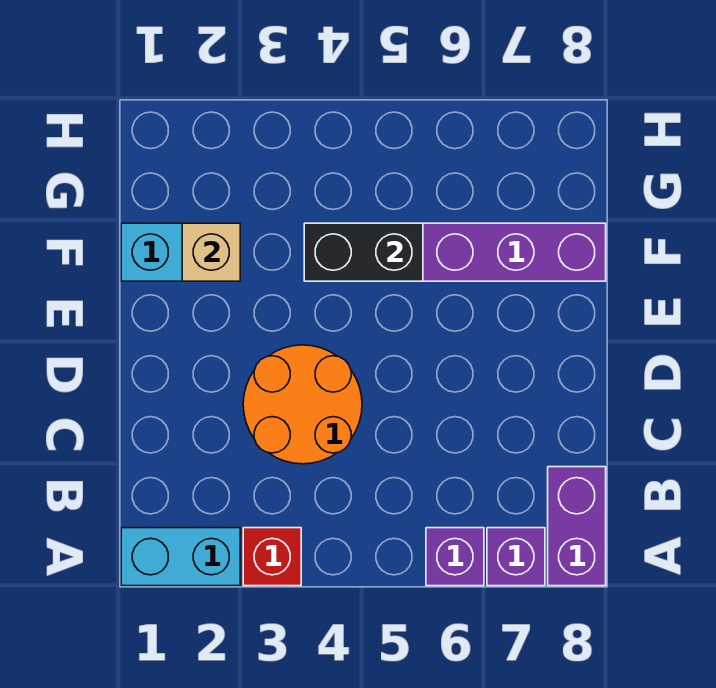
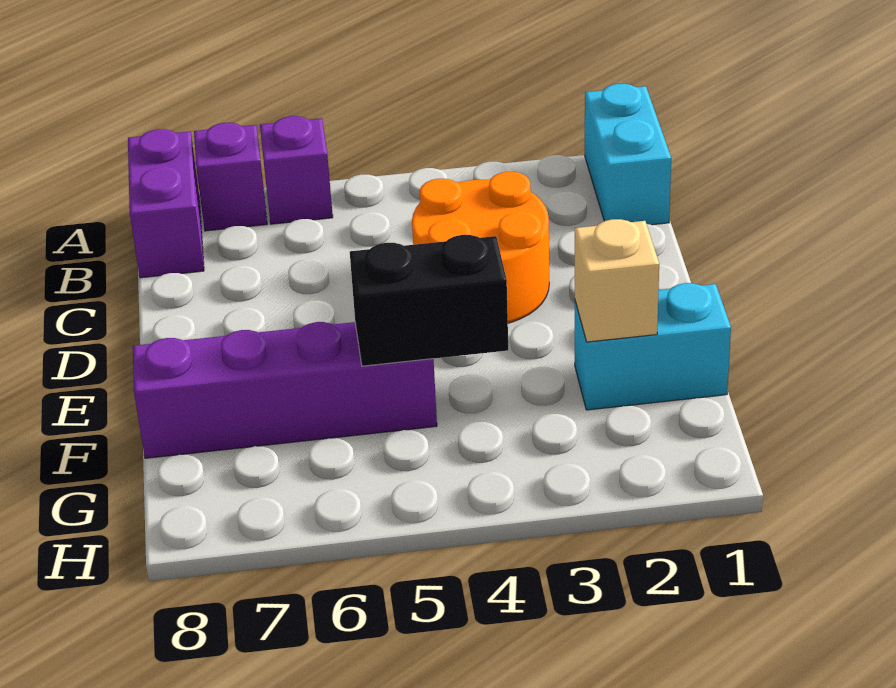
cyan 1x2 brick [121,528,240,586] -> cyan 1x2 brick turned to [585,84,671,225]
red 1x1 brick [243,528,301,586] -> none

